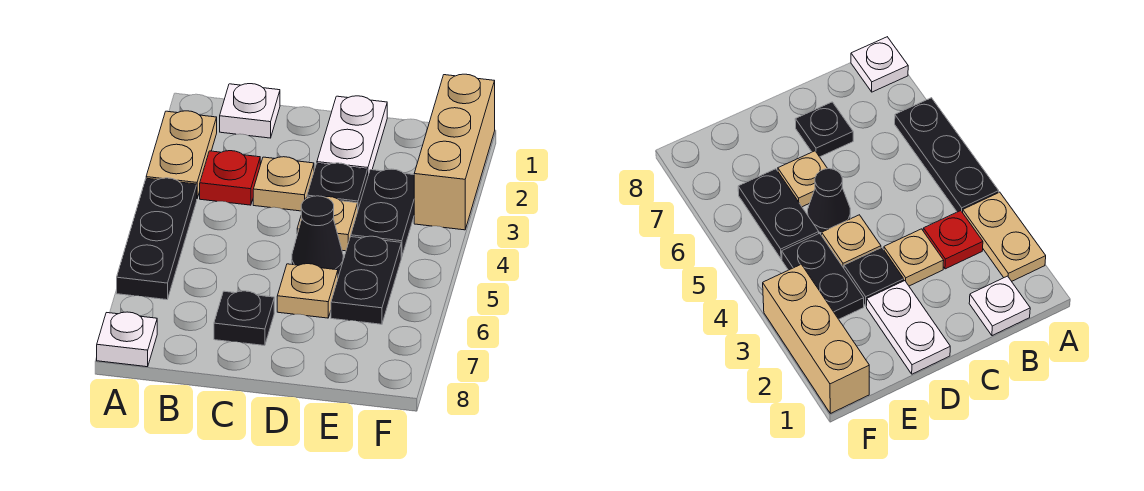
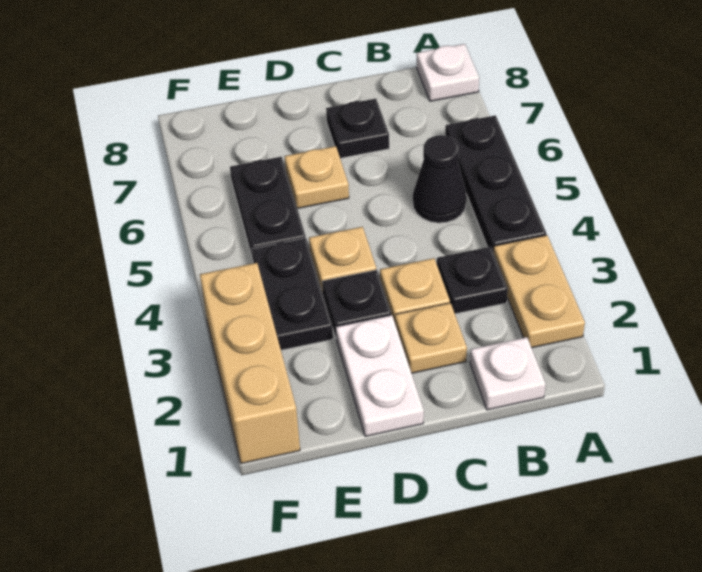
red 1x1 plate [200,151,260,205] -> black 1x1 plate [437,247,508,314]
none -> tan 1x1 plate [395,303,467,373]
black 1x1 cone [292,196,343,275] -> black 1x1 cone moved to [413,135,467,223]

